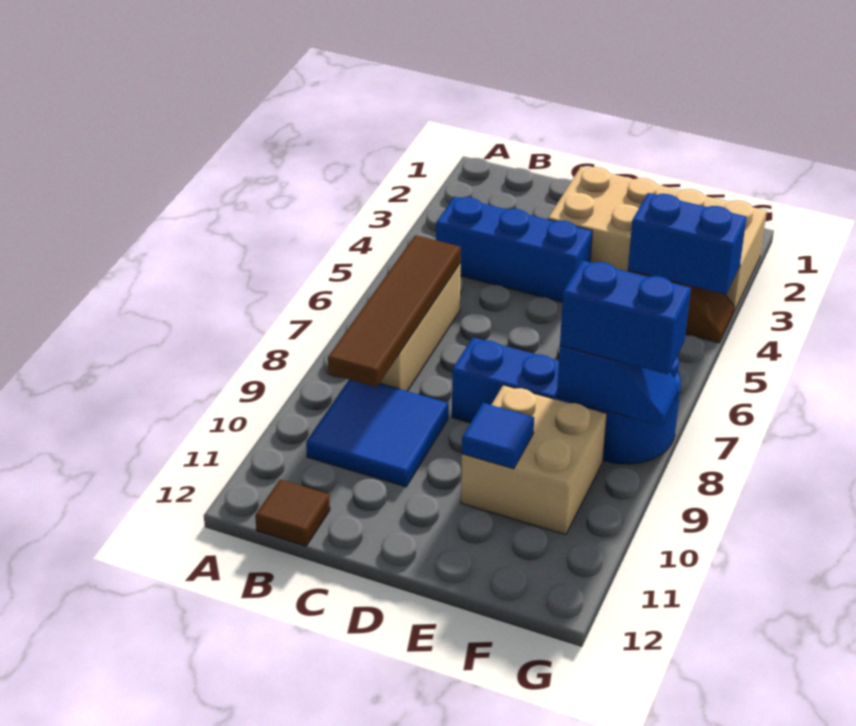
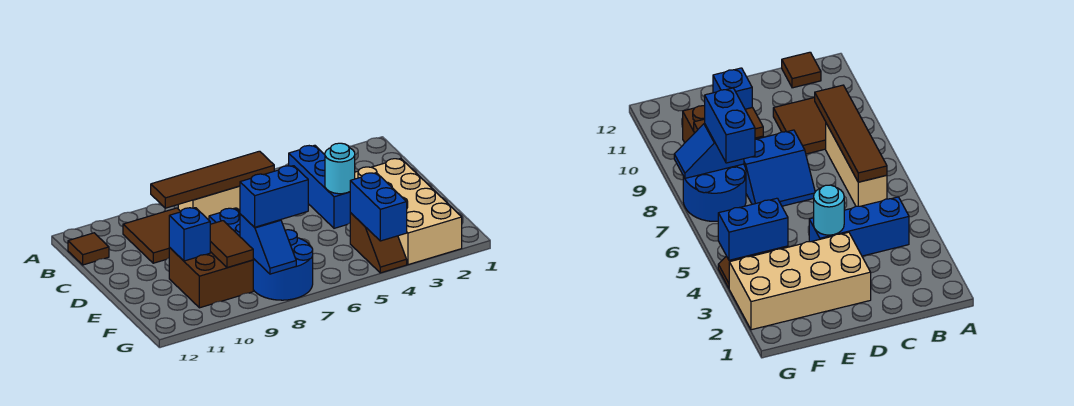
blue 2x2 tile [306,380,449,487] -> brown 2x2 tile [123,208,181,263]
none -> cyan 1x1 round brick [325,143,355,194]
tan 2x2 brick [461,385,607,535] -> brown 2x2 brick [169,247,253,308]
none -> brown 1x2 tile [210,221,253,268]
blue 1x1 tile [462,403,534,469] -> blue 1x1 brick [169,208,210,261]
blue 1x2 brick [560,260,691,374] -> blue 1x2 brick turned to [240,166,308,227]

